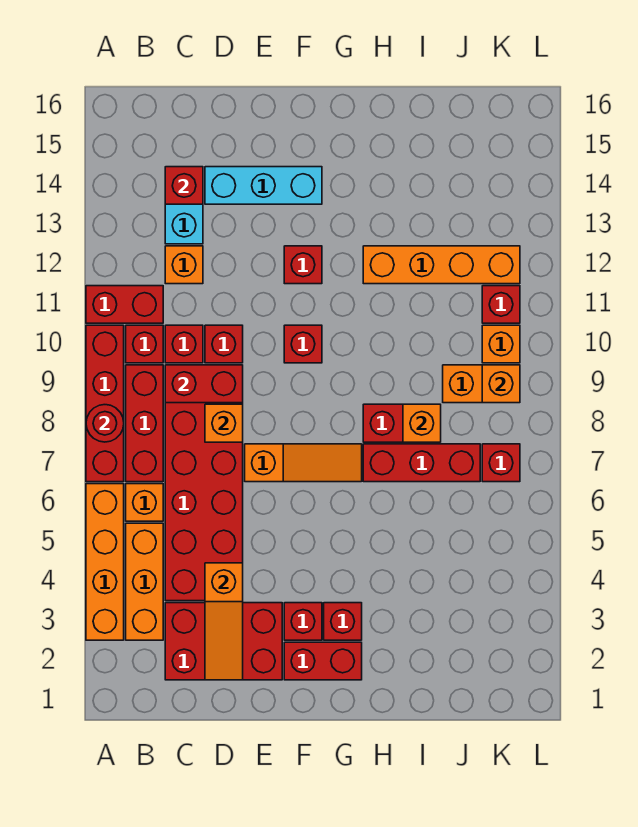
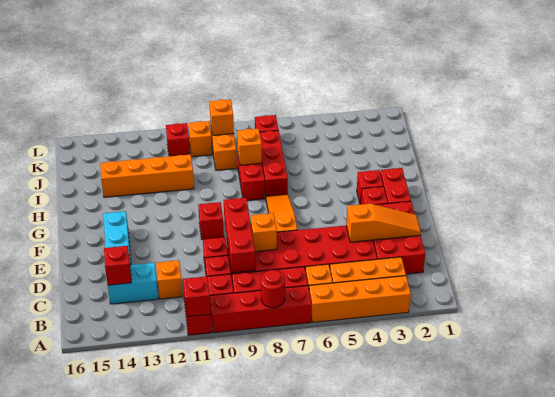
red 1x2 brick [165,365,243,403] -> red 1x3 brick [224,198,255,273]
red 1x1 brick [284,246,322,284] -> red 1x1 brick moved to [183,276,211,317]
orange 1x4 brick [363,246,520,284] -> orange 1x4 brick turned to [100,155,194,197]

